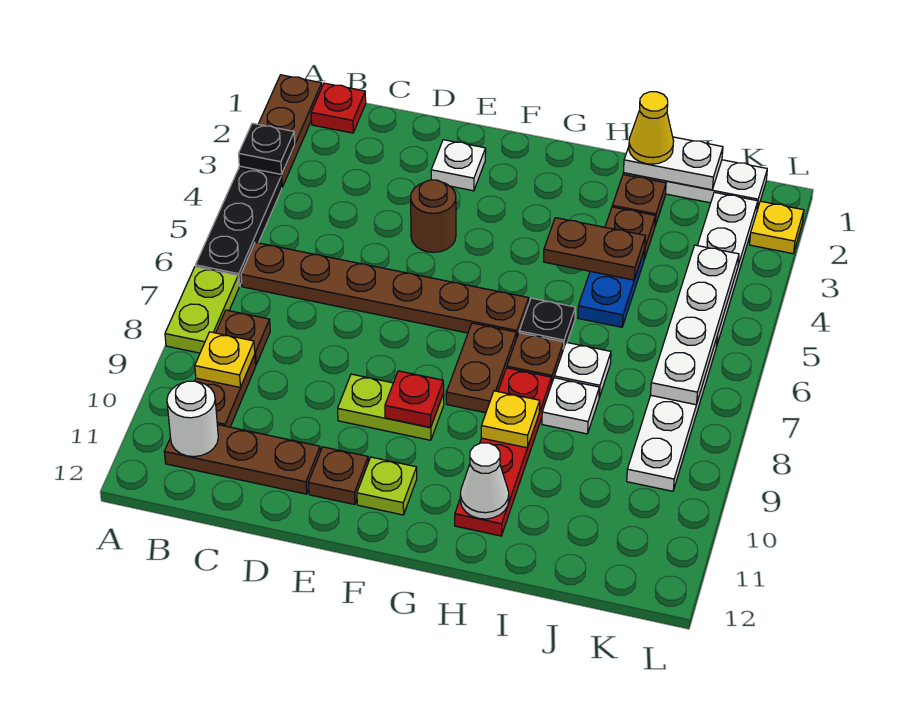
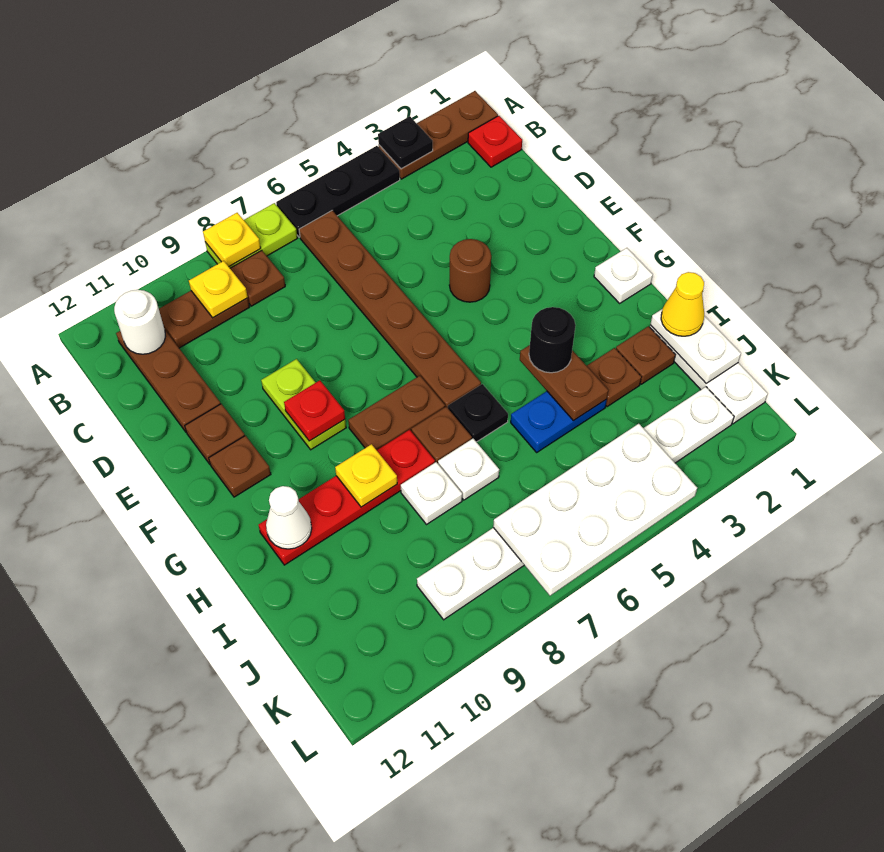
white 1x1 plate [431,140,486,191] -> white 1x1 plate moved to [594,248,653,303]
lime 1x1 plate [357,457,417,515] -> brown 1x1 plate [209,436,271,497]
none -> black 1x1 round brick [529,307,576,373]
white 1x4 plate [651,245,739,405] -> white 2x4 plate [493,424,697,596]
yellow 1x1 plate [750,201,804,254] -> yellow 1x1 plate moved to [203,213,261,267]

